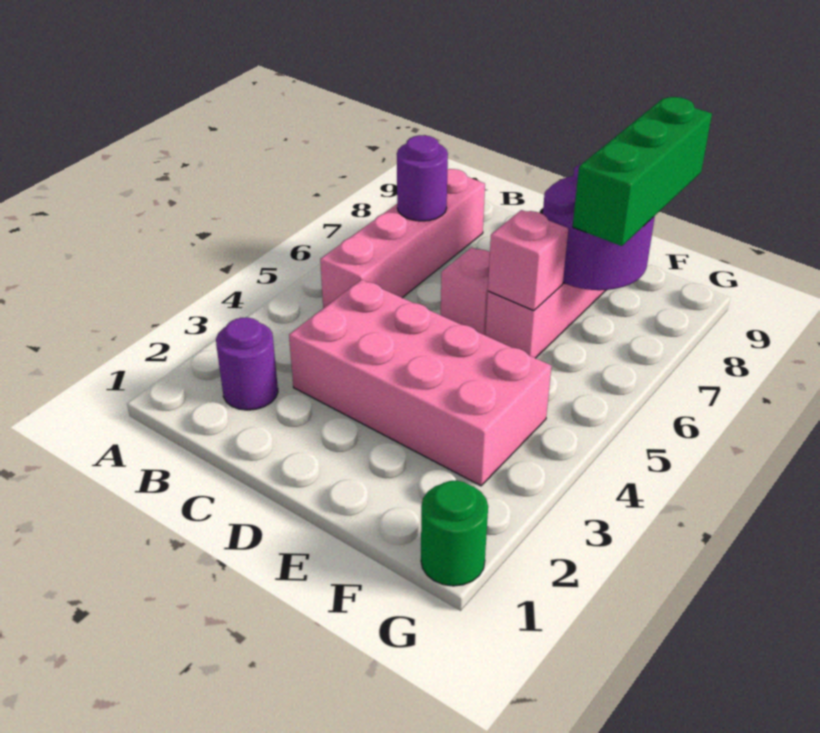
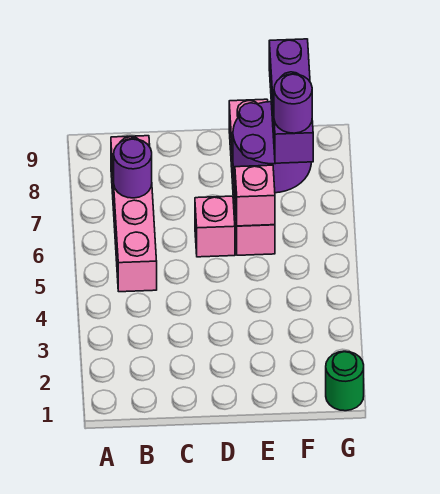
purple 1x1 round brick [216,317,278,410] -> purple 1x1 round brick moved to [274,74,312,133]
pink 2x4 brick [289,279,551,486] -> none
green 1x3 brick [573,97,712,246] -> purple 1x3 brick [269,39,313,163]

